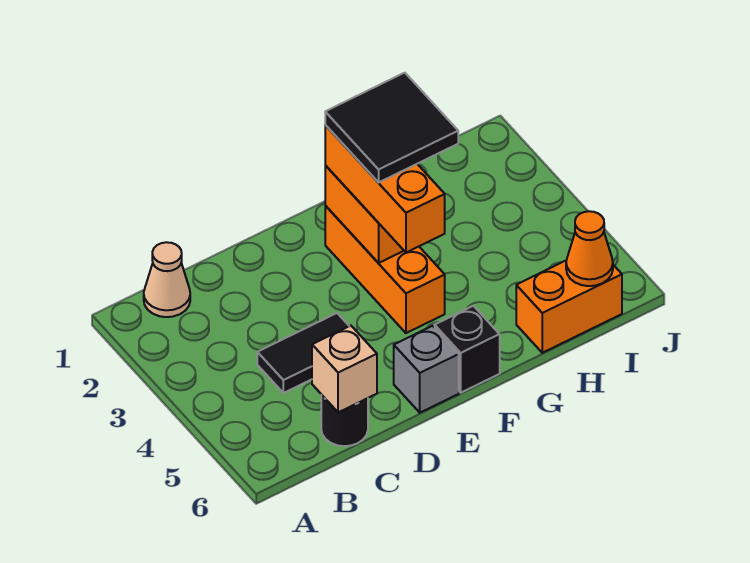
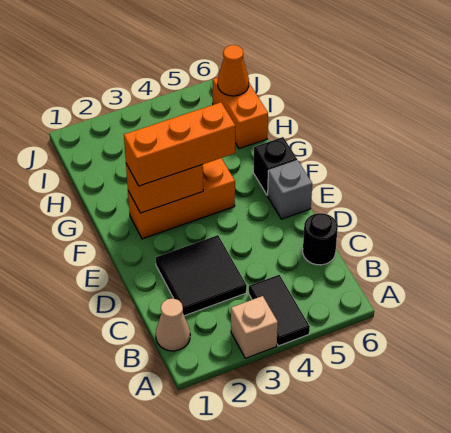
black 1x2 tile [257,313,349,393] -> black 1x2 tile moved to [249,275,310,346]
tan 1x1 brick [312,326,377,412] -> tan 1x1 brick moved to [231,296,278,358]
black 2x2 tile [325,73,458,183] -> black 2x2 tile moved to [156,235,247,316]

